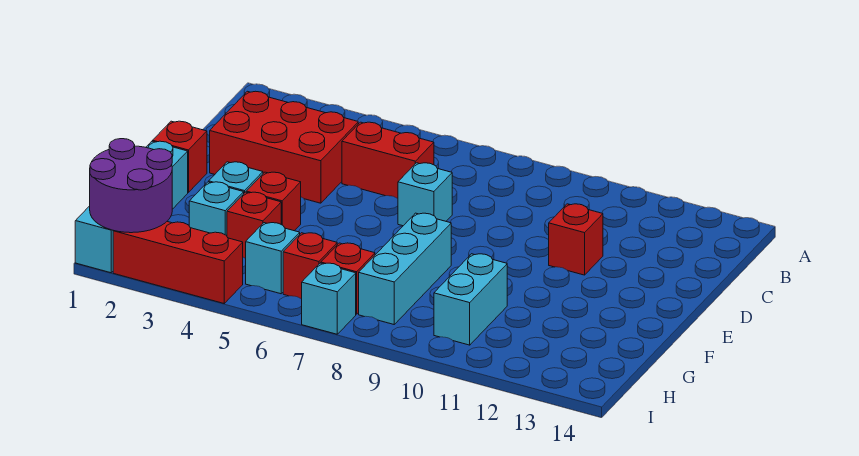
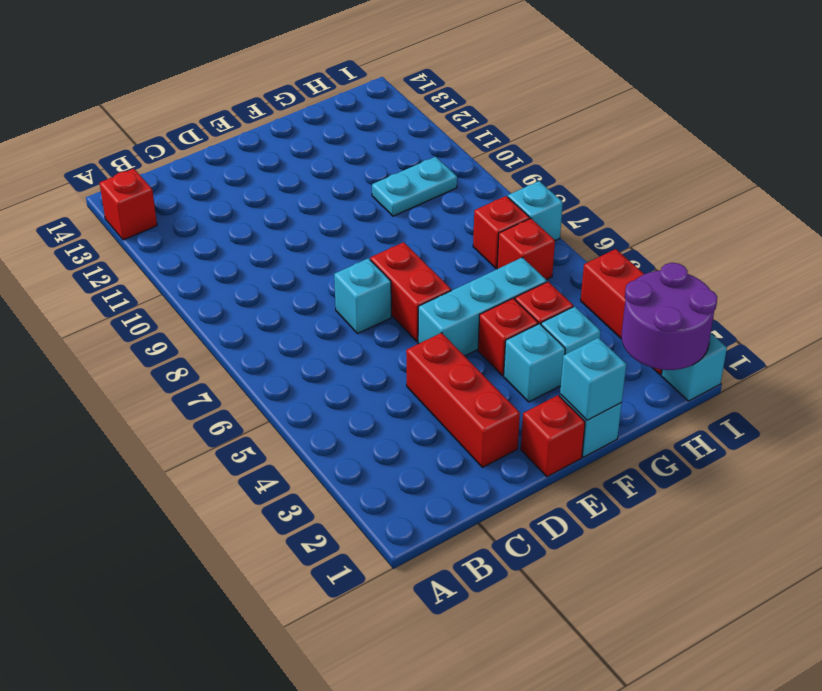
red 2x3 brick [210,91,358,203] -> red 1x3 brick [406,333,520,467]
red 1x2 brick [342,122,434,198] -> red 1x2 brick moved to [370,242,451,342]
red 1x1 brick [549,204,603,275] -> red 1x1 brick moved to [100,169,157,240]
cyan 1x3 brick [359,213,451,324] -> cyan 1x3 brick moved to [418,258,547,356]
cyan 1x2 brick [434,254,507,345] -> cyan 1x2 plate [372,157,457,216]
cyan 1x1 brick [246,223,300,294] -> cyan 1x1 brick moved to [560,338,626,420]

